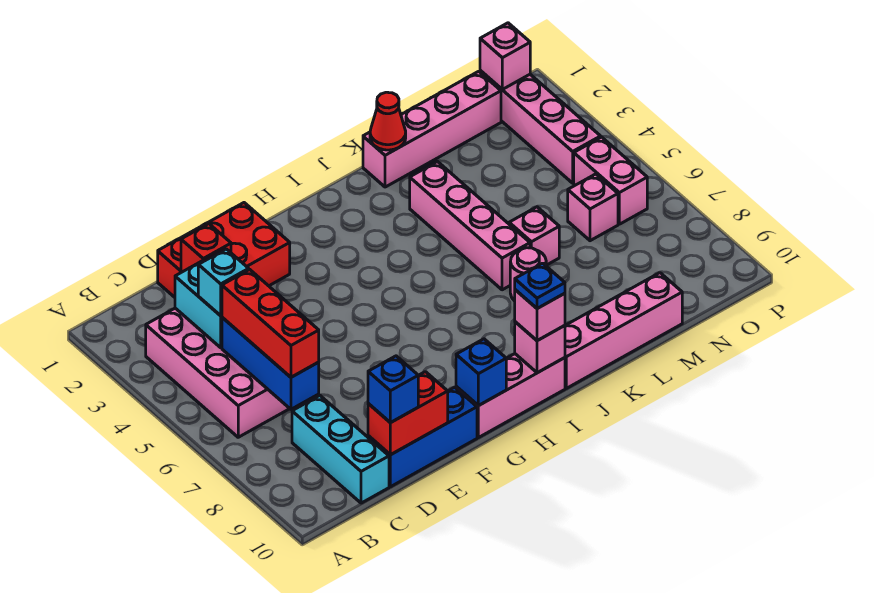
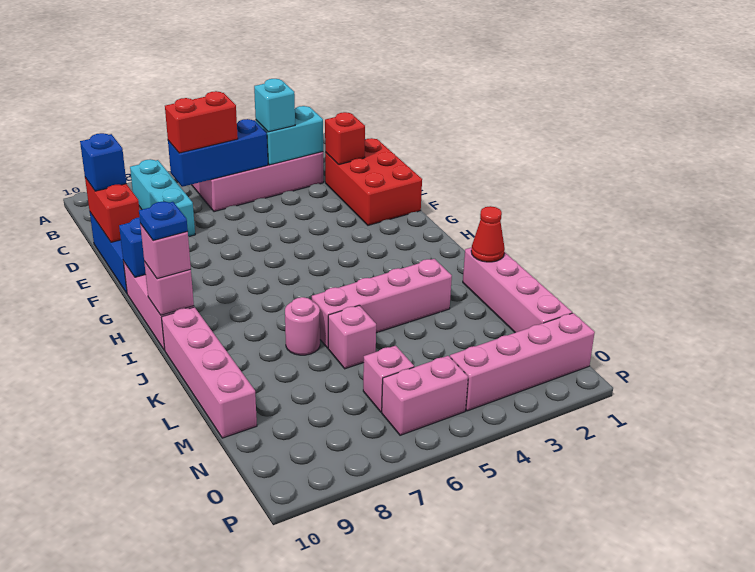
red 1x3 brick [222,270,319,377] -> red 1x2 brick [165,91,238,153]
cyan 1x3 brick [292,395,389,503] -> cyan 1x3 brick turned to [130,159,195,237]
pink 1x1 brick [480,23,530,89] -> none

